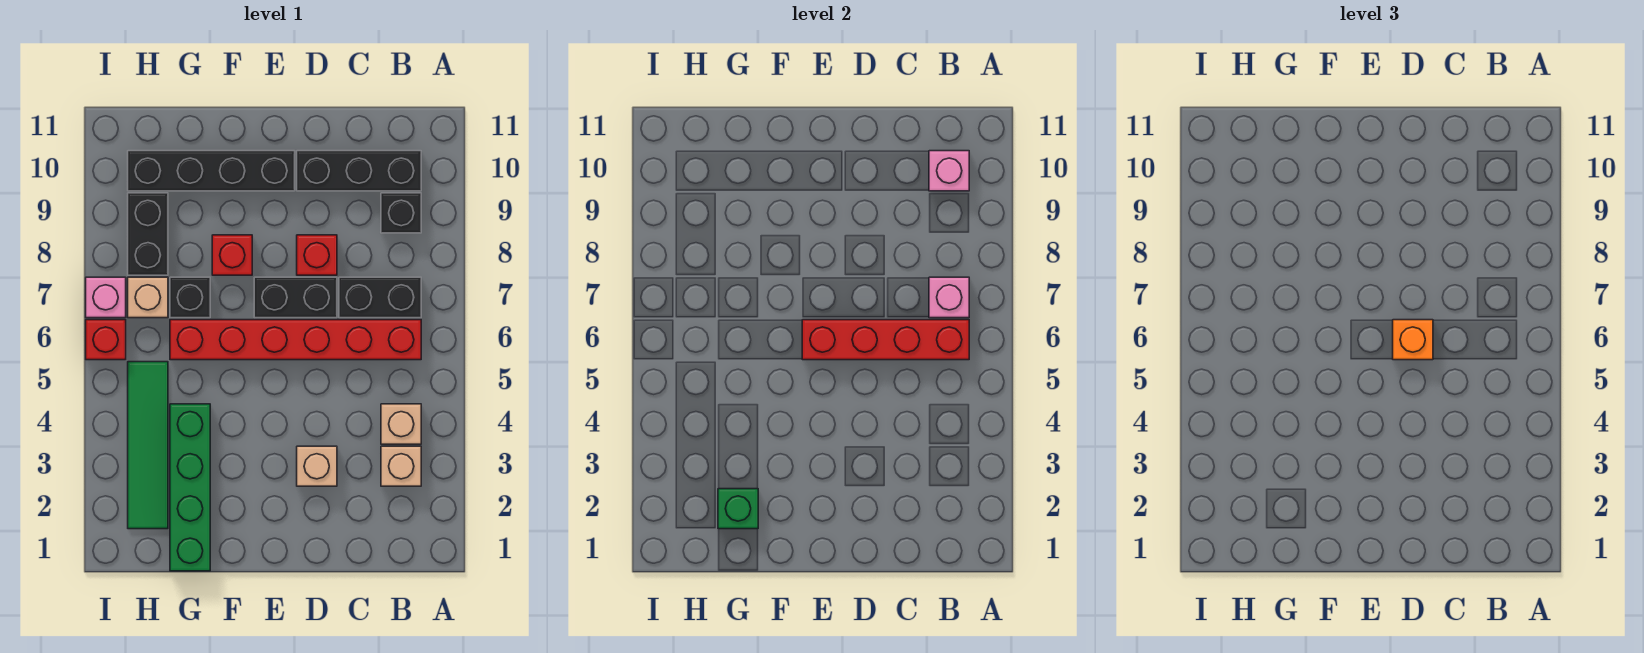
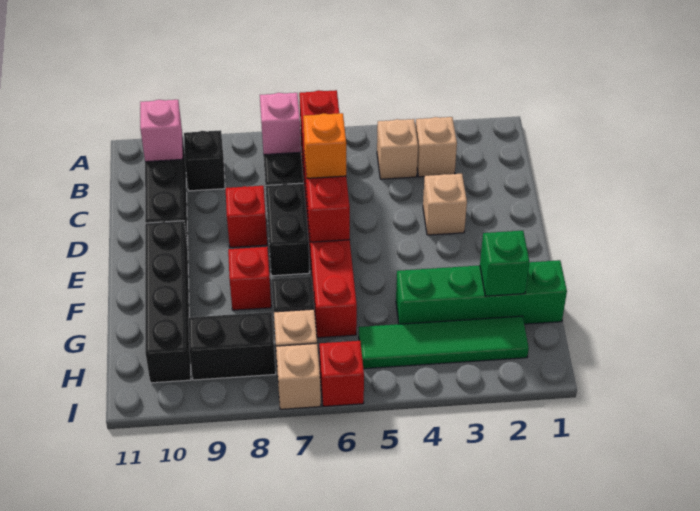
pink 1x1 brick [86,277,126,318] -> tan 1x1 brick [276,343,321,409]

